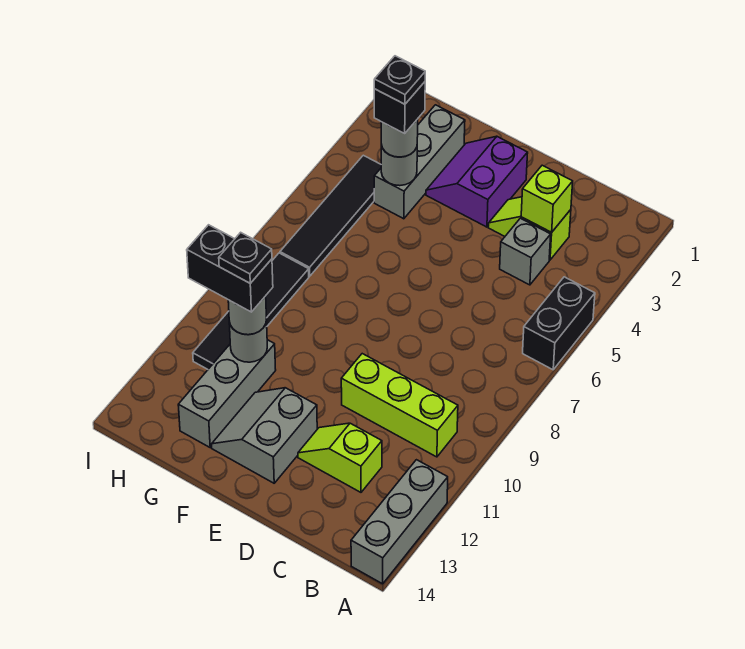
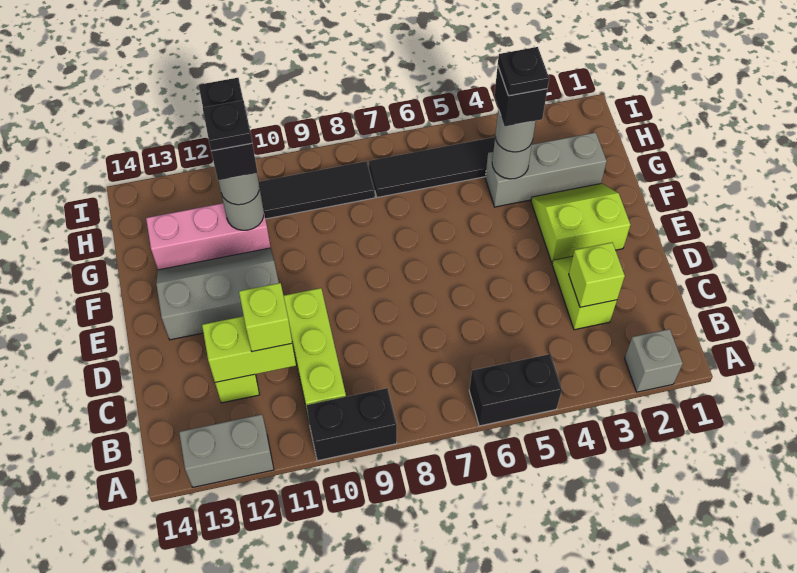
none -> black 1x2 brick [306,388,397,461]
grey 1x3 brick [351,460,448,584] -> grey 1x2 brick [179,414,274,487]
grey 1x1 brick [500,218,551,285] -> grey 1x1 brick moved to [625,329,683,392]
none -> lime 1x2 brick [202,316,296,382]
none -> lime 1x1 brick [239,283,292,352]
purple 2x2 slope [426,136,528,227] -> lime 2x2 slope [531,184,630,263]
grey 2x2 slope [212,388,317,483] -> grey 2x3 slope [156,248,279,340]
grey 1x3 brick [178,340,276,447] -> pink 1x3 brick [146,203,271,270]

